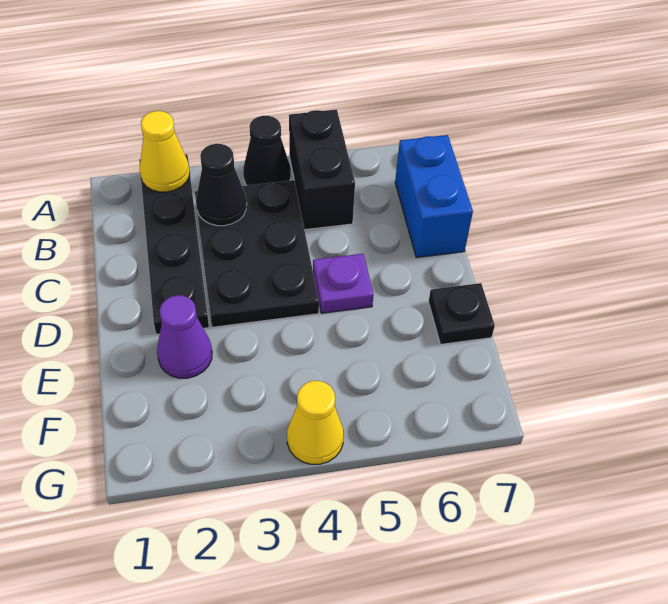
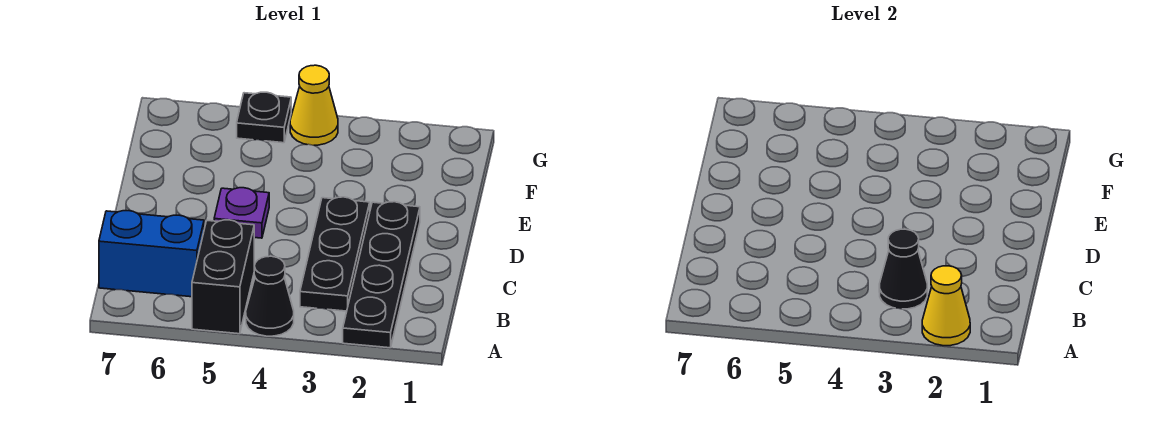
black 2x3 plate [195,180,319,327] -> black 1x3 plate [300,197,370,311]
blue 1x2 brick [395,135,473,258] -> blue 1x2 brick turned to [99,211,204,297]
purple 1x1 cone [157,295,212,378] -> none
black 1x1 plate [429,283,495,344] -> black 1x1 plate moved to [237,92,291,143]

